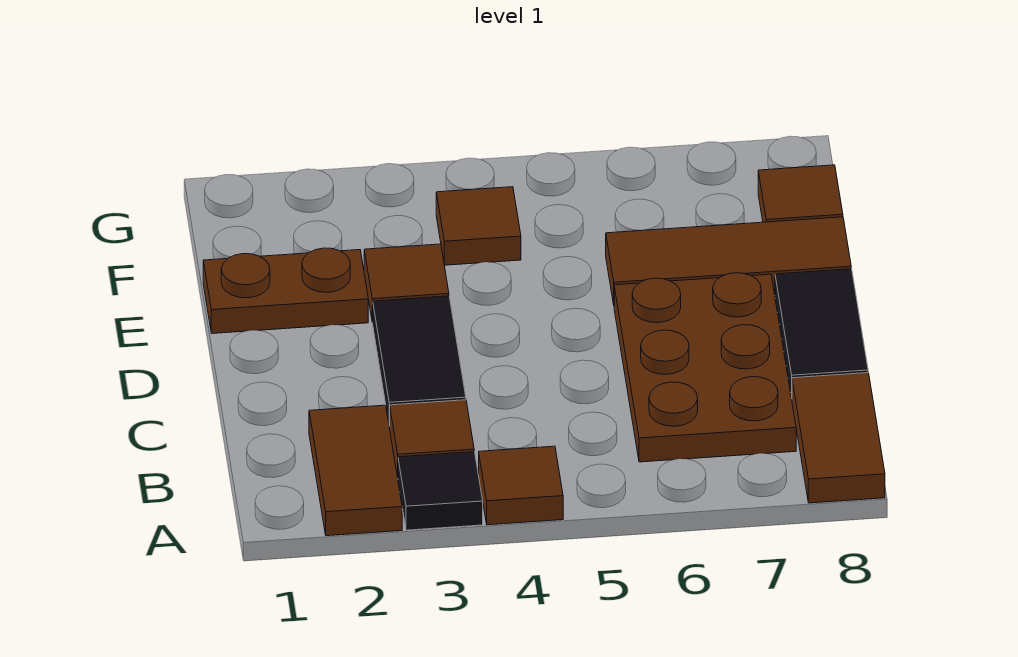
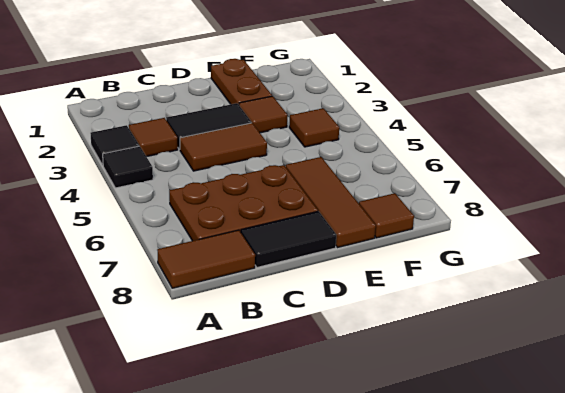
brown 1x2 tile [309,405,402,536] -> brown 1x2 tile moved to [180,123,267,171]
brown 1x1 tile [479,446,563,525] -> black 1x1 tile [103,146,153,188]

